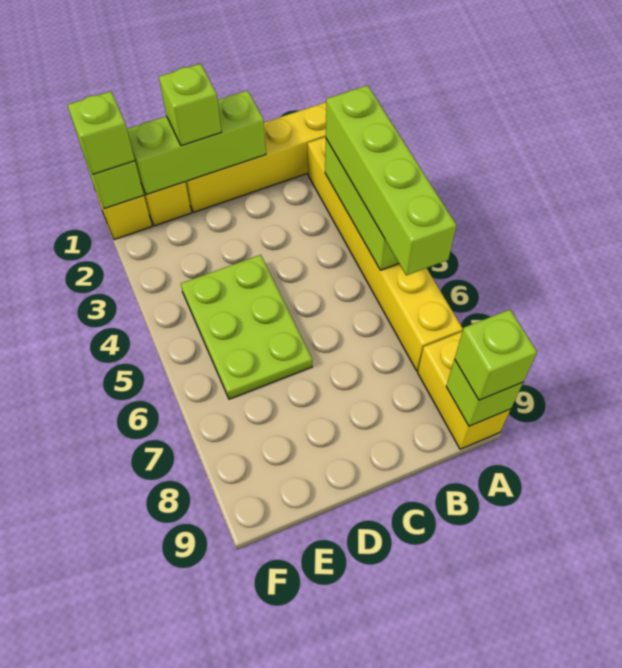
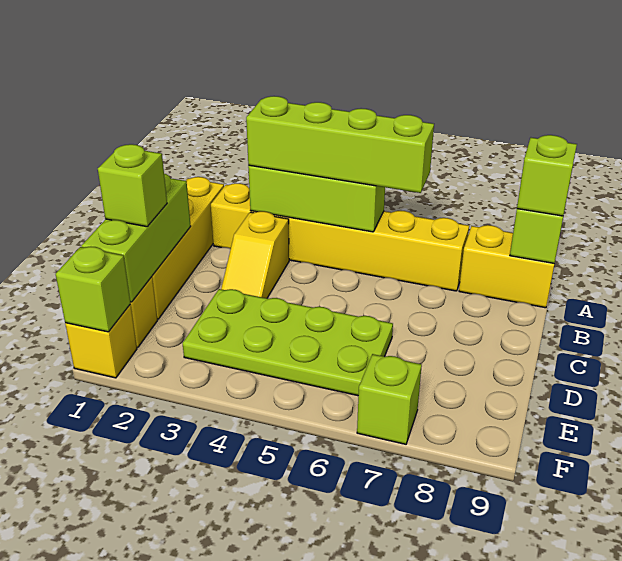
none -> yellow 1x2 slope [221,211,289,298]
lime 2x3 plate [181,255,312,399] -> lime 2x4 plate [183,289,393,396]
lime 1x1 brick [67,91,135,174] -> lime 1x1 brick moved to [357,354,422,444]

